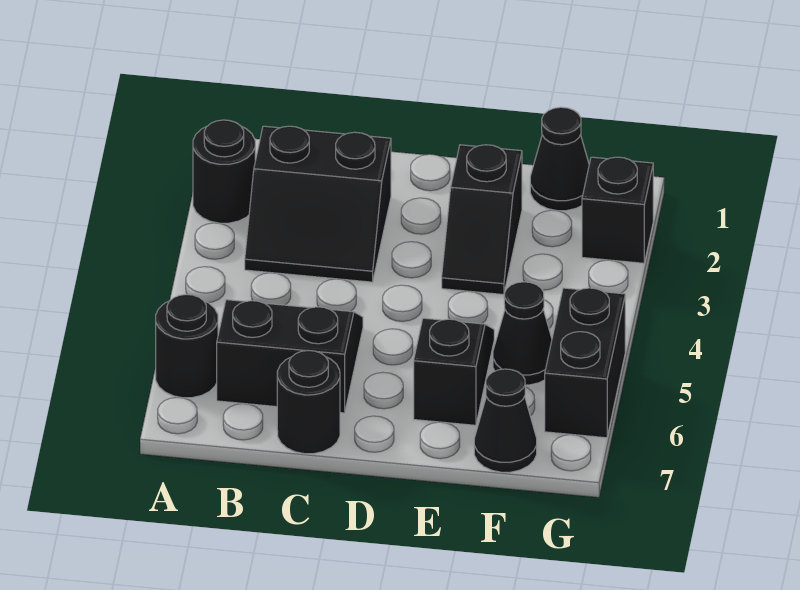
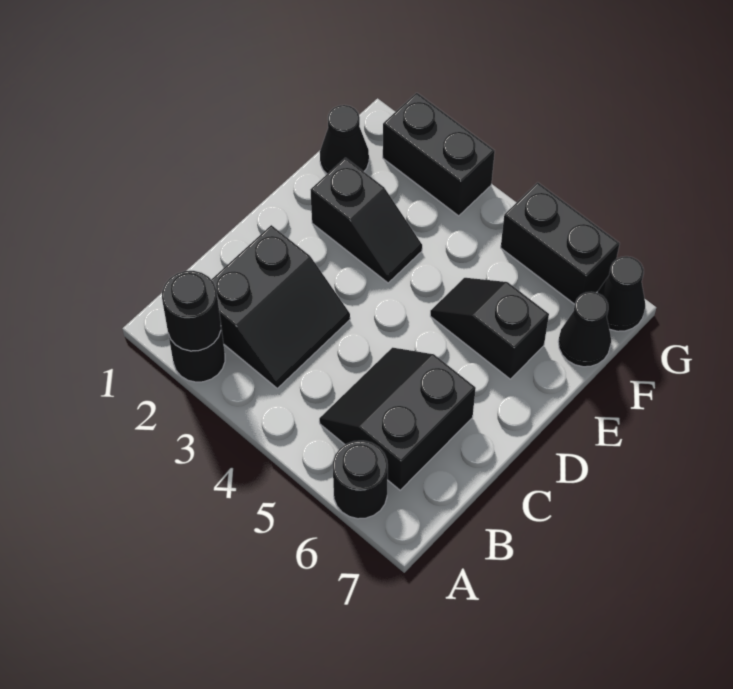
black 1x1 round brick [277,350,340,454] -> black 1x1 round brick moved to [162,271,221,351]
black 1x1 cone [493,282,552,385] -> black 1x1 cone moved to [597,256,645,331]
black 1x1 brick [582,157,653,263] -> black 1x2 brick [383,93,495,216]

